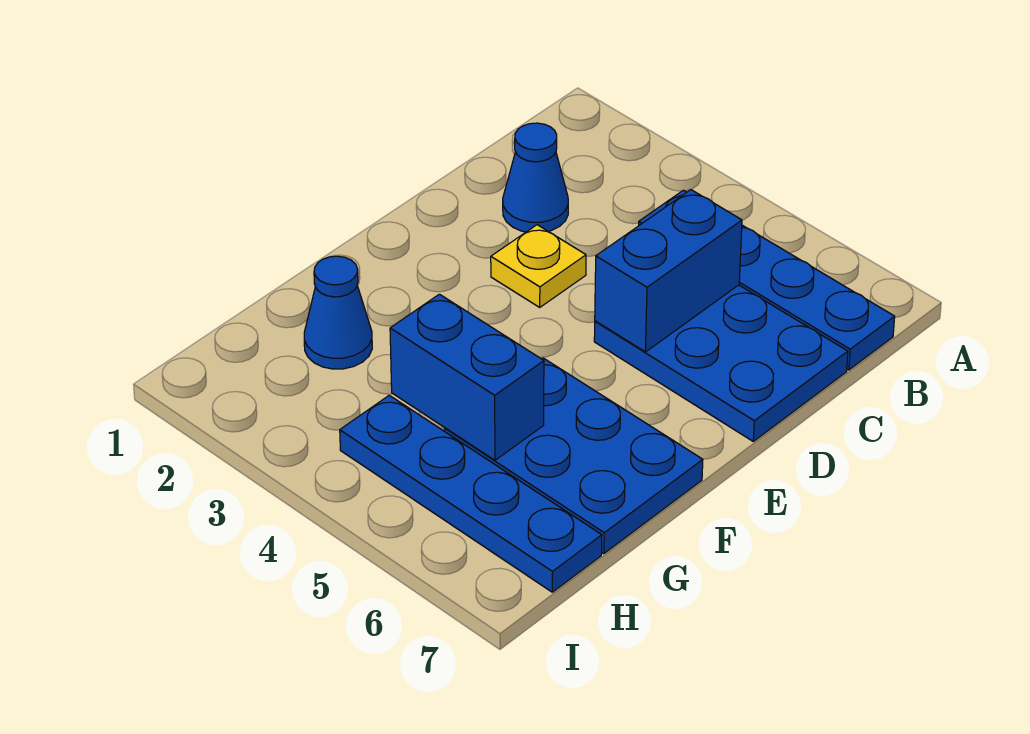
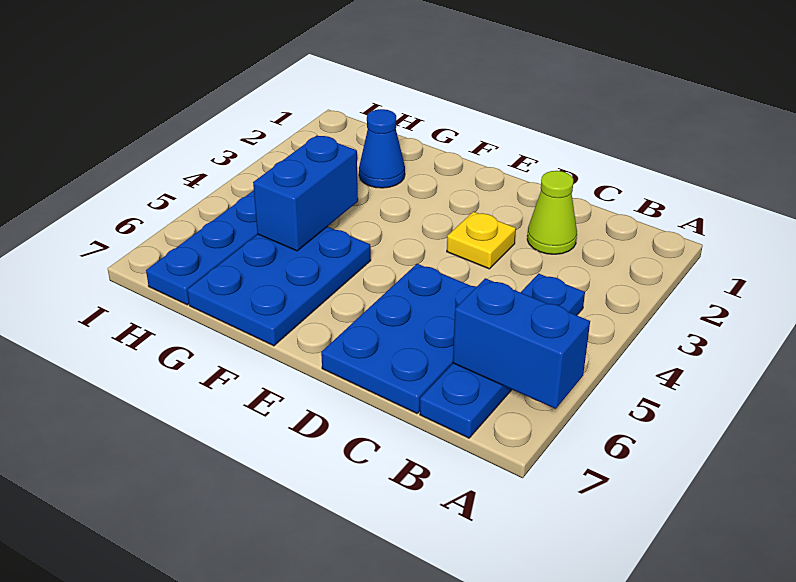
blue 1x1 cone [503,123,568,232] -> lime 1x1 cone [527,171,577,254]
blue 1x2 brick [595,190,742,352] -> blue 1x2 brick moved to [453,278,590,409]

